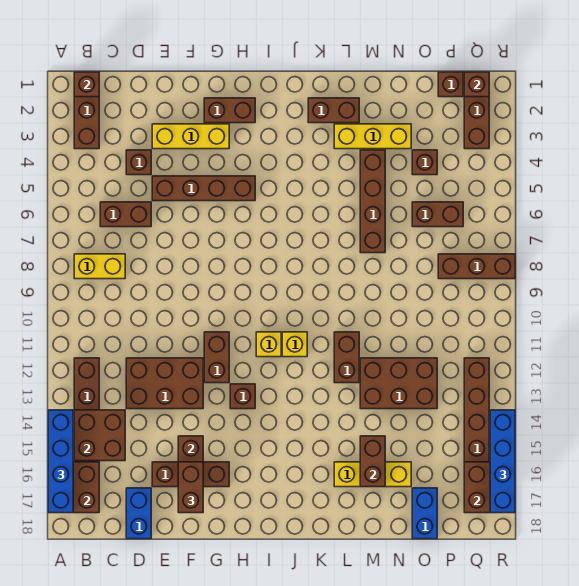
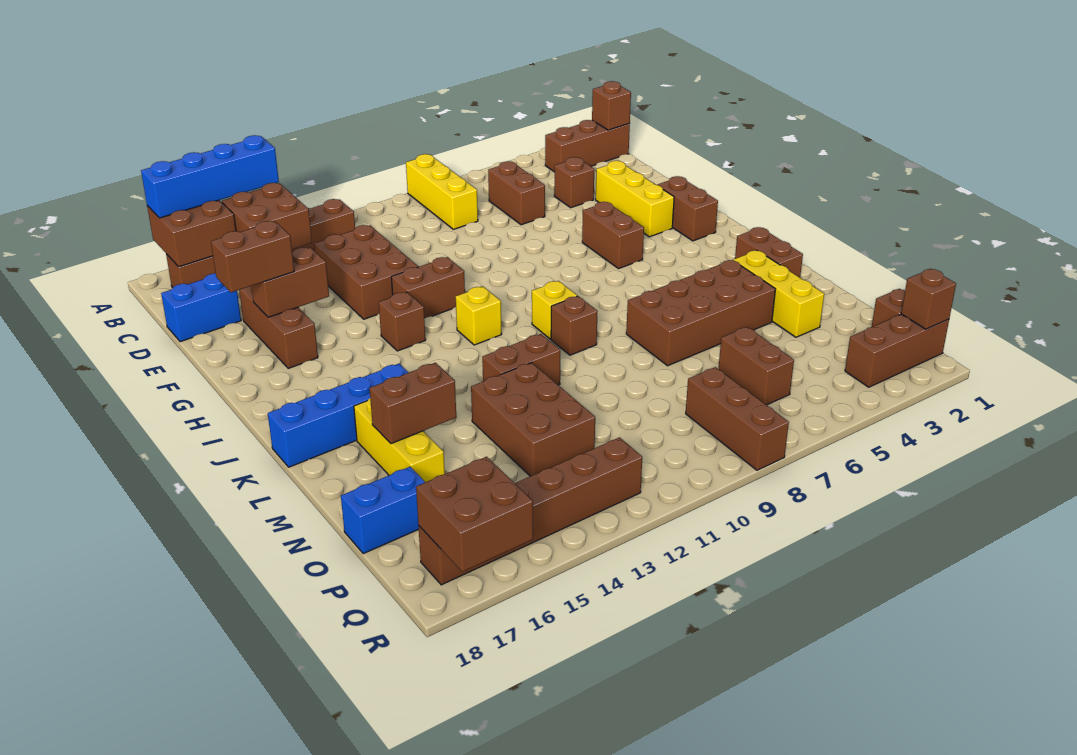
yellow 1x2 brick [74,254,125,279] -> yellow 1x3 brick [406,154,478,229]
brown 1x4 brick [152,176,255,201] -> brown 1x2 brick [582,202,644,269]
yellow 1x1 brick [282,332,307,357] -> yellow 1x1 brick moved to [532,281,577,339]
brown 1x4 brick [360,150,385,253] -> brown 2x4 brick [626,260,775,366]
brown 1x1 brick [412,150,437,175] -> brown 1x1 brick moved to [551,296,598,355]
blue 1x4 brick [490,410,515,513] -> blue 1x4 brick moved to [268,364,409,467]

